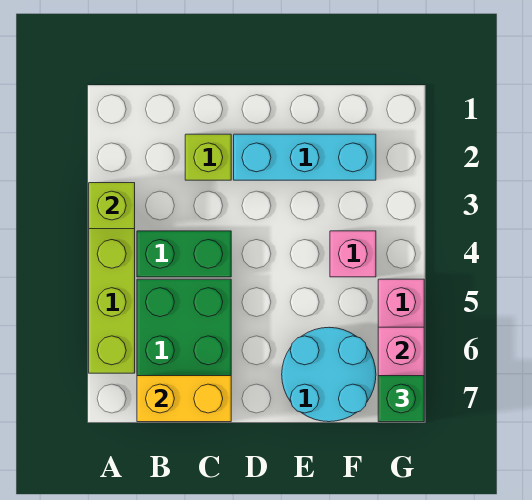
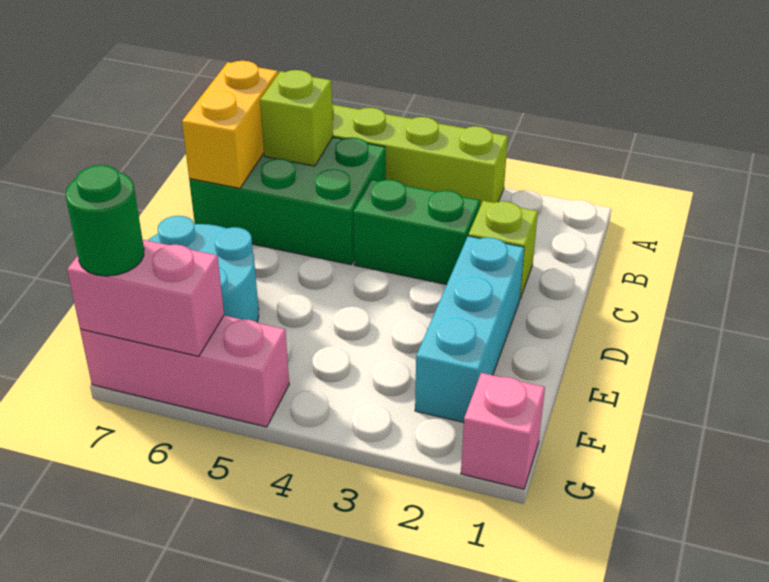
lime 1x1 brick [89,183,135,229] -> lime 1x1 brick moved to [260,70,333,166]
green 1x2 brick [137,231,231,277] -> green 1x2 brick turned to [353,179,480,285]
pink 1x1 brick [330,231,376,277] -> pink 1x1 brick moved to [461,373,545,489]
green 1x1 brick [378,376,424,422] -> green 1x1 round brick [66,165,144,276]

